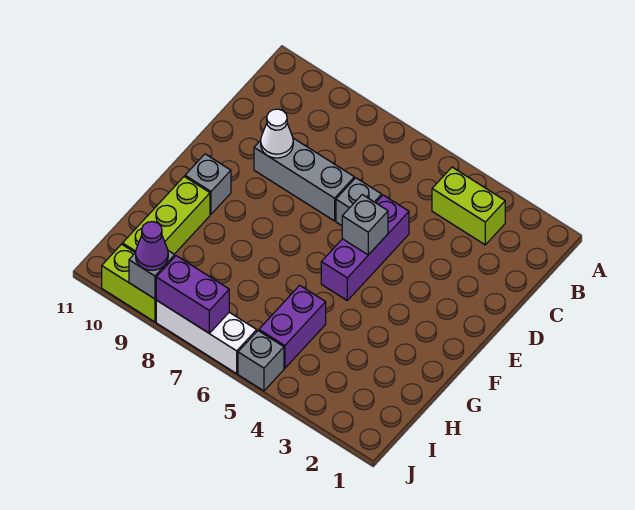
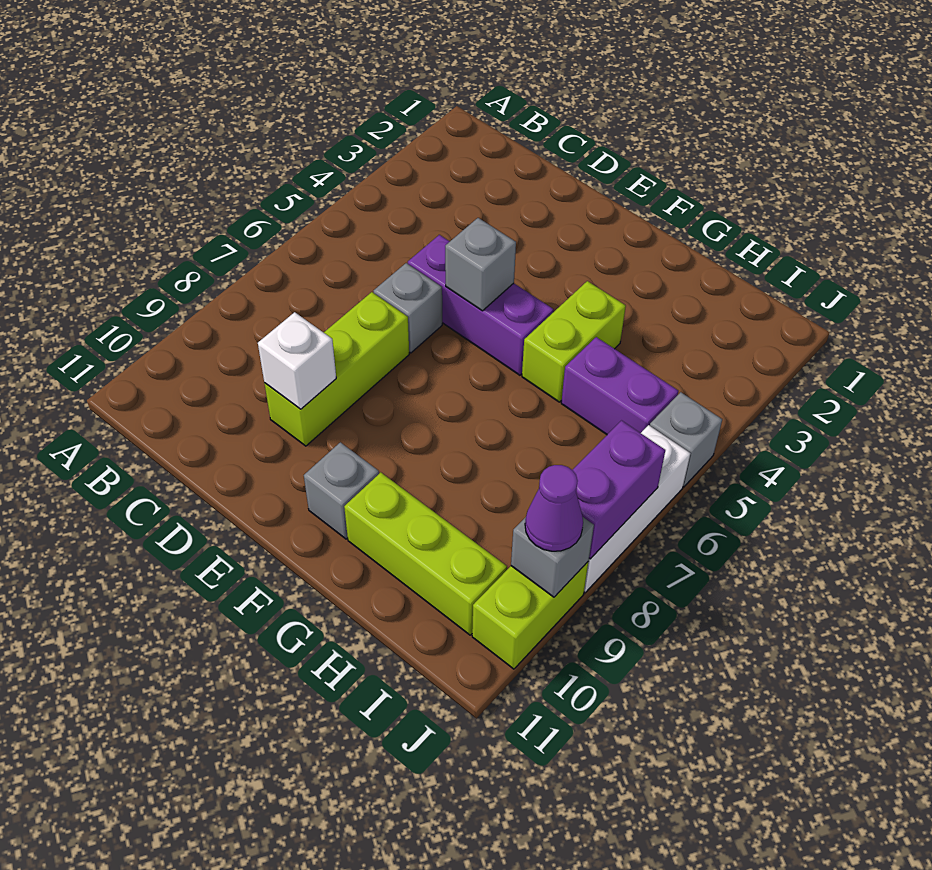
lime 1x2 brick [432,167,505,245] -> lime 1x2 brick moved to [522,281,626,402]
grey 1x3 brick [254,138,354,221] -> lime 1x3 brick [264,292,409,446]
white 1x1 cone [261,109,293,158] -> white 1x1 brick [258,312,336,409]

